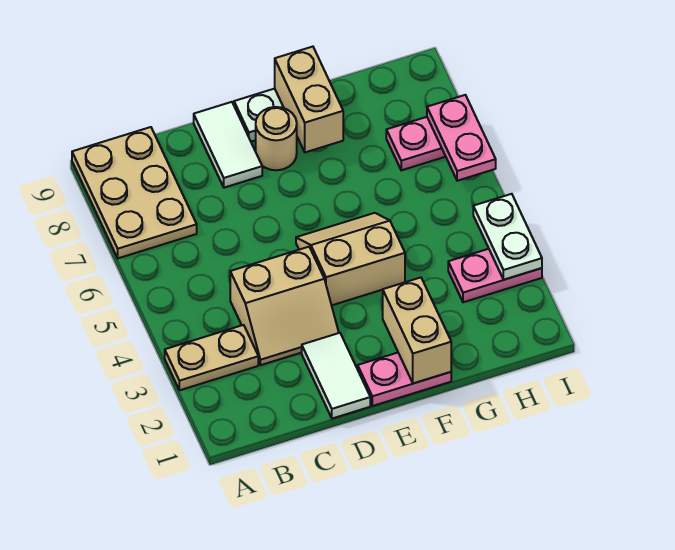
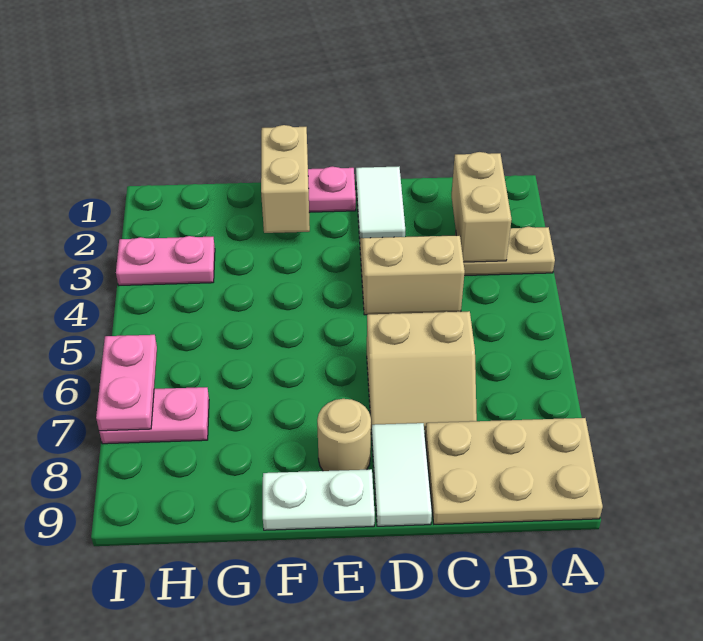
tan 2x3 plate [72,127,197,258] -> tan 2x3 plate turned to [425,418,603,524]
tan 2x2 slope [296,213,405,305] -> tan 2x2 slope moved to [367,311,477,434]
tan 1x2 brick [275,47,343,152] -> tan 1x2 brick moved to [451,152,512,262]
white 1x2 plate [473,194,542,280] -> none

